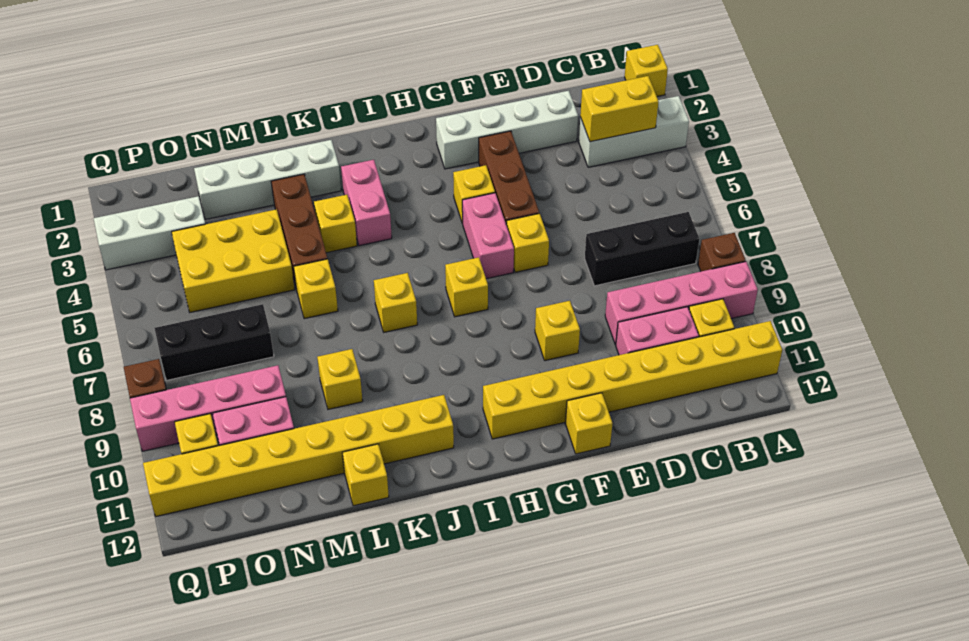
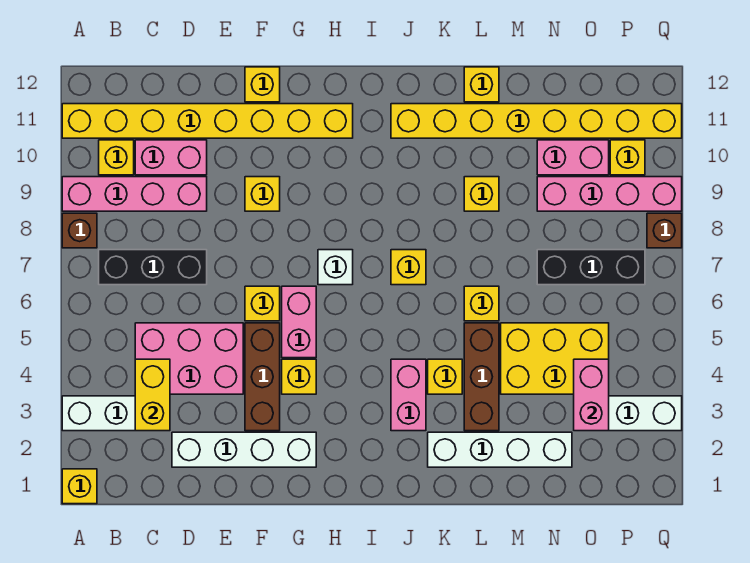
yellow 1x2 brick [580,76,659,142] -> yellow 1x2 brick turned to [135,359,170,431]
none -> pink 2x3 brick [135,323,243,394]
yellow 1x1 brick [445,257,488,317] -> white 1x1 brick [318,250,353,285]
none -> pink 1x2 brick [574,359,609,431]

